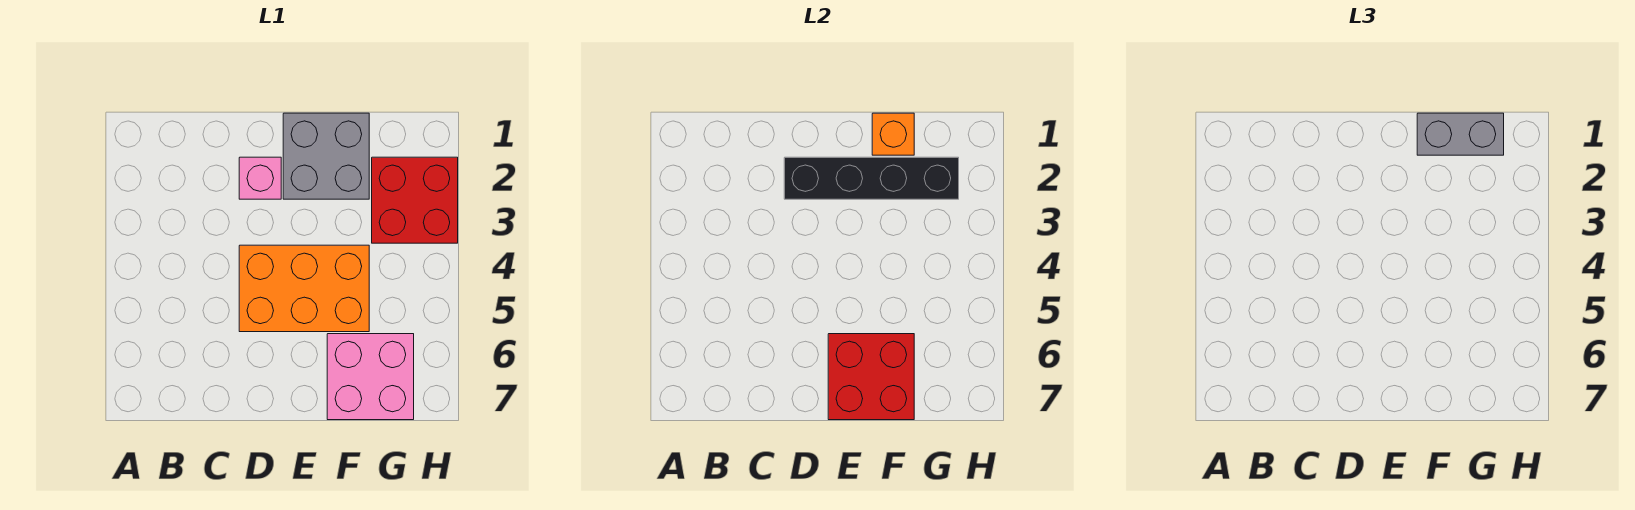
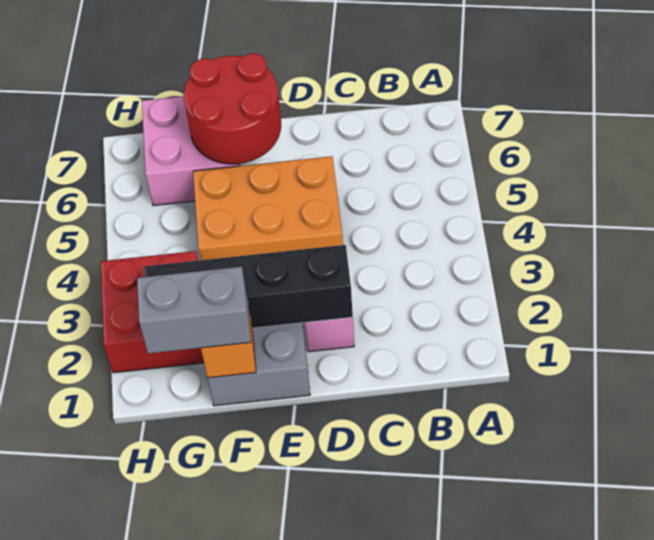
red 2x2 brick [828,334,914,420] -> red 2x2 round brick [184,53,281,164]

